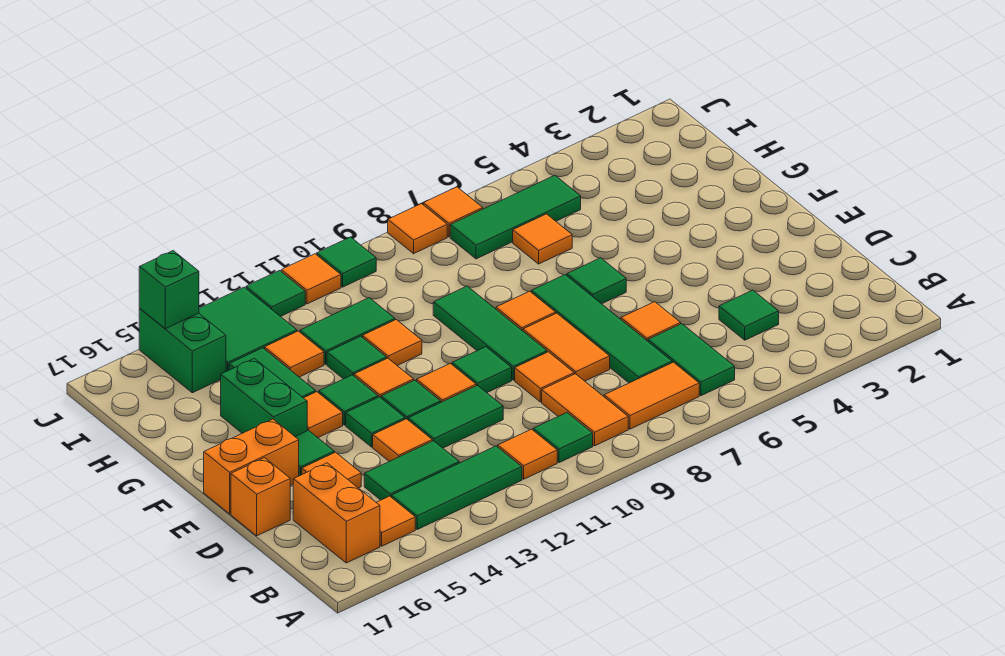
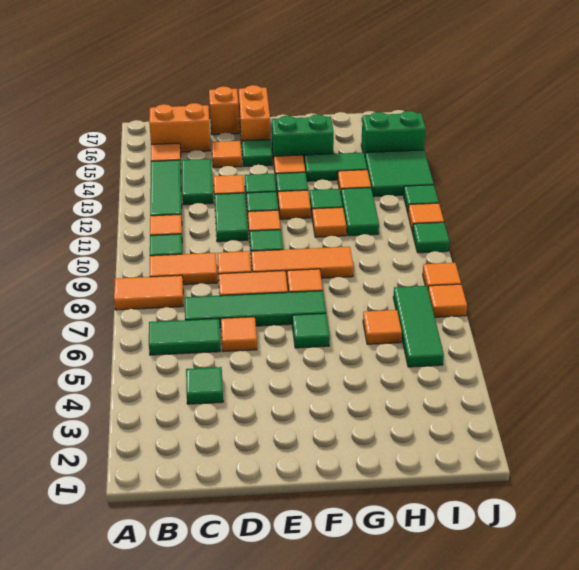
orange 1x2 tile [604,362,699,429] -> orange 1x2 tile turned to [114,275,183,310]
green 1x3 tile [433,286,547,380] -> orange 1x3 tile [251,247,354,278]
green 1x1 brick [139,251,199,329] -> none

